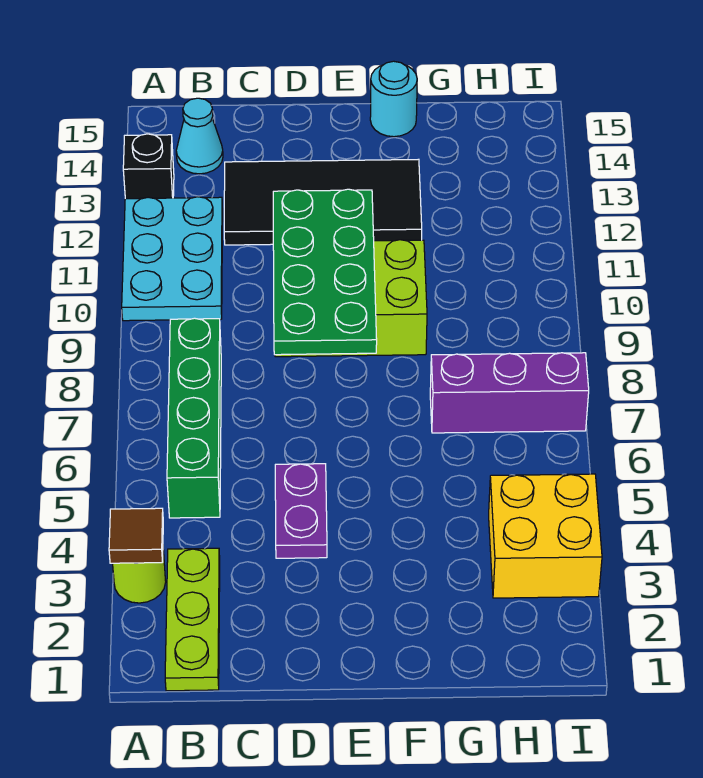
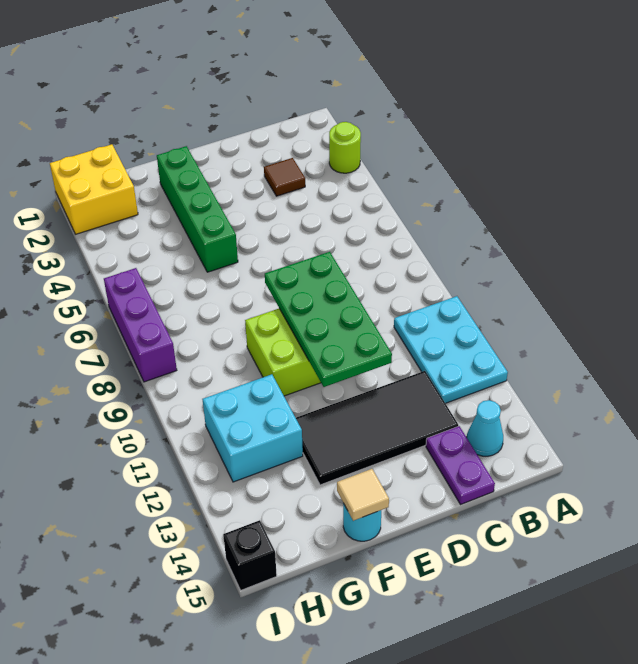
brown 1x1 tile [109,508,163,563] -> brown 1x1 tile moved to [264,158,305,196]
black 1x1 brick [123,134,174,199] -> black 1x1 brick moved to [223,520,277,590]
lime 1x3 plate [165,548,220,691] -> none
green 1x4 brick [167,318,221,518] -> green 1x4 brick moved to [157,146,238,272]
purple 1x2 plate [275,464,327,558] -> purple 1x2 plate moved to [426,426,495,505]
none -> tan 1x1 tile [337,469,389,521]
purple 1x3 brick [430,353,589,433] -> purple 1x3 brick turned to [104,268,177,382]
none -> cyan 2x2 brick [203,374,303,482]
yellow 2x2 brick [489,474,602,598] -> yellow 2x2 brick moved to [50,144,138,234]

